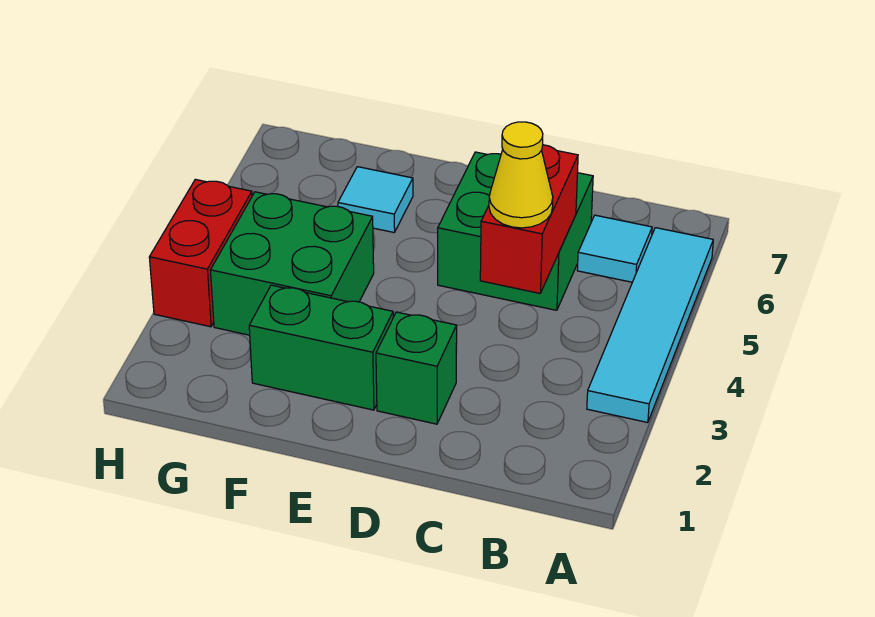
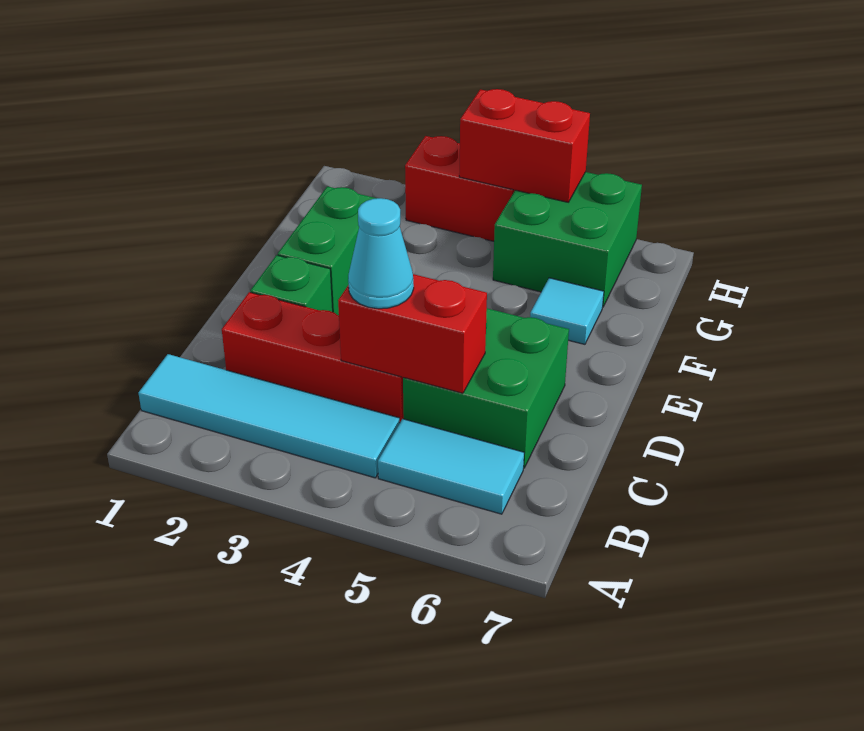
cyan 1x4 tile [587,228,713,423] -> cyan 1x4 tile moved to [139,354,400,478]
cyan 1x1 tile [577,215,652,282] -> cyan 1x2 tile [378,419,524,514]
none -> red 1x3 brick [222,292,404,423]
yellow 1x1 cone [489,122,553,228] -> cyan 1x1 cone [348,198,414,309]
green 2x2 brick [210,192,374,335] -> green 2x2 brick moved to [493,172,642,306]
none -> red 1x2 brick [459,89,590,202]

